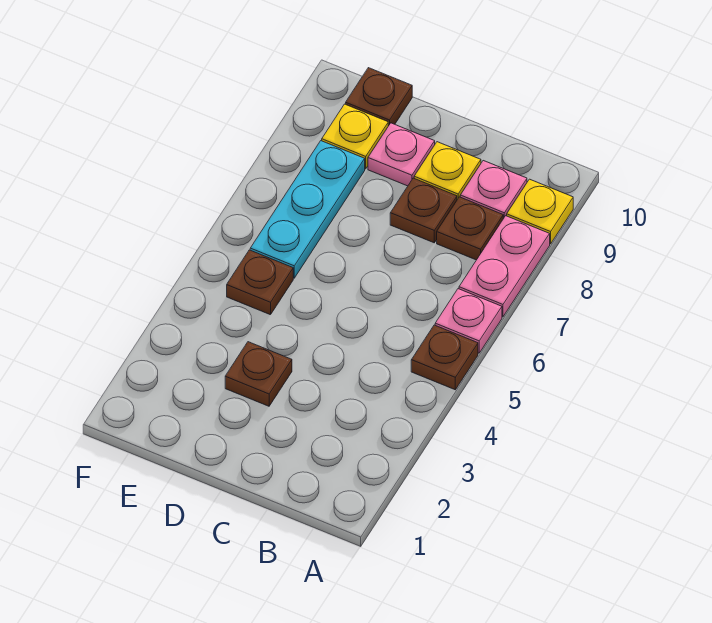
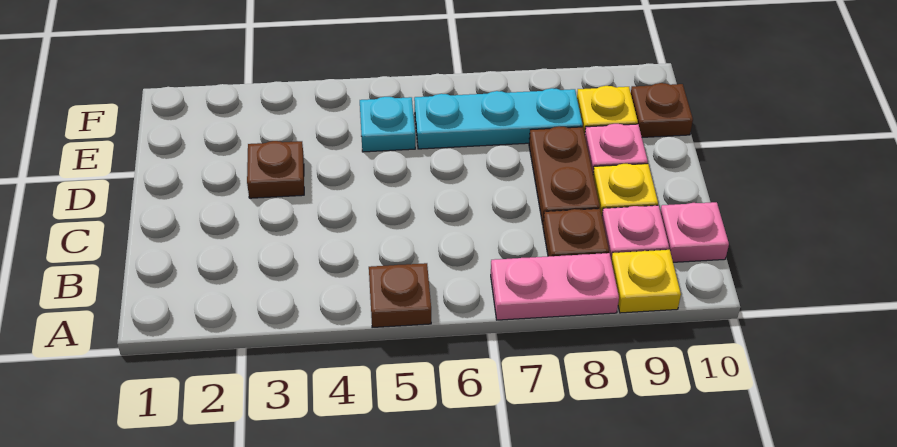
pink 1x1 plate [435,289,502,353] -> pink 1x1 plate moved to [660,202,729,262]
brown 1x1 plate [390,178,457,243] -> brown 1x2 plate [529,126,600,224]
brown 1x1 plate [227,250,293,315] -> cyan 1x1 plate [360,97,415,152]

